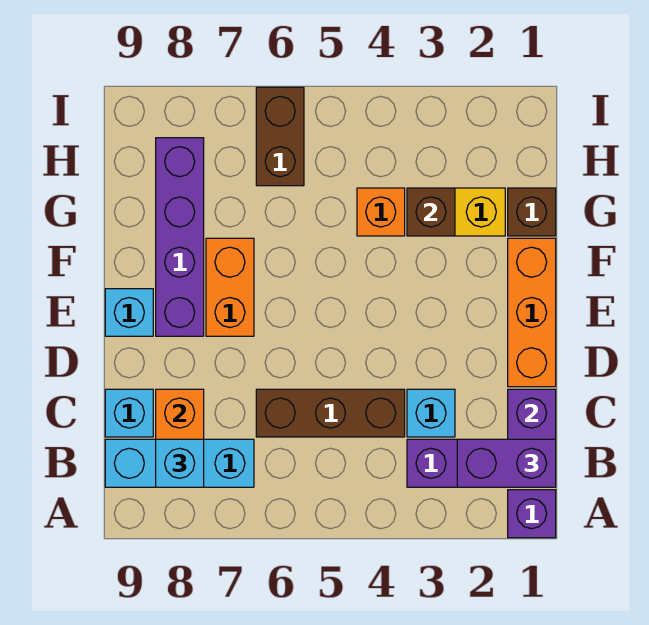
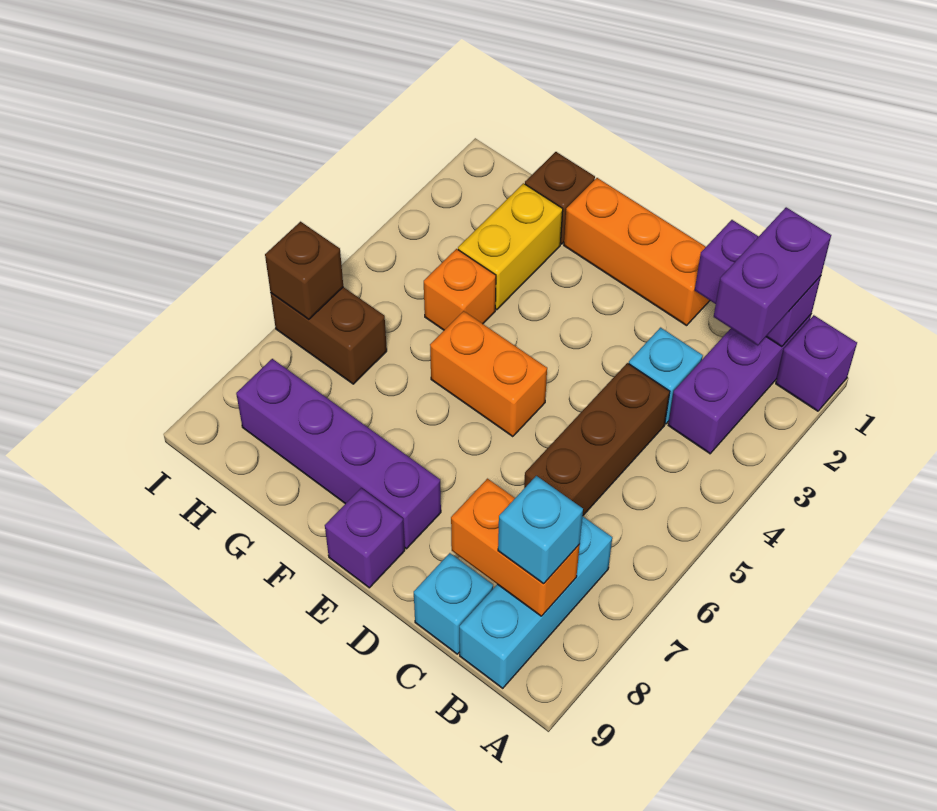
orange 1x2 brick [206,238,254,336] -> orange 1x2 brick moved to [430,311,547,437]
cyan 1x1 brick [105,289,153,336] -> purple 1x1 brick [325,488,405,588]
brown 1x1 brick [407,188,455,236] -> brown 1x1 brick moved to [265,222,343,319]

